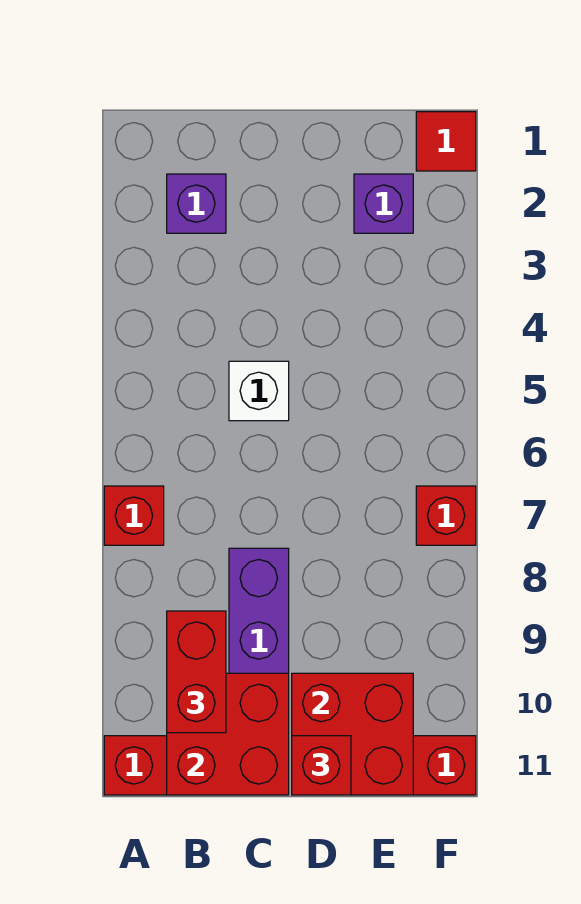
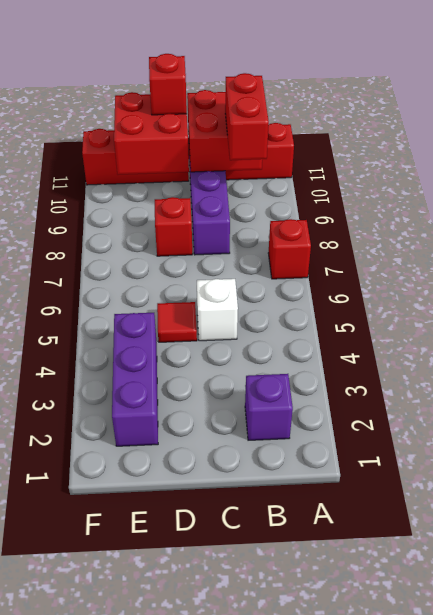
purple 1x1 brick [354,174,413,233] -> purple 1x3 brick [112,313,158,446]
red 1x1 tile [416,112,476,171] -> red 1x1 tile moved to [157,302,197,342]
red 1x1 brick [416,486,476,545] -> red 1x1 brick moved to [155,197,192,256]

